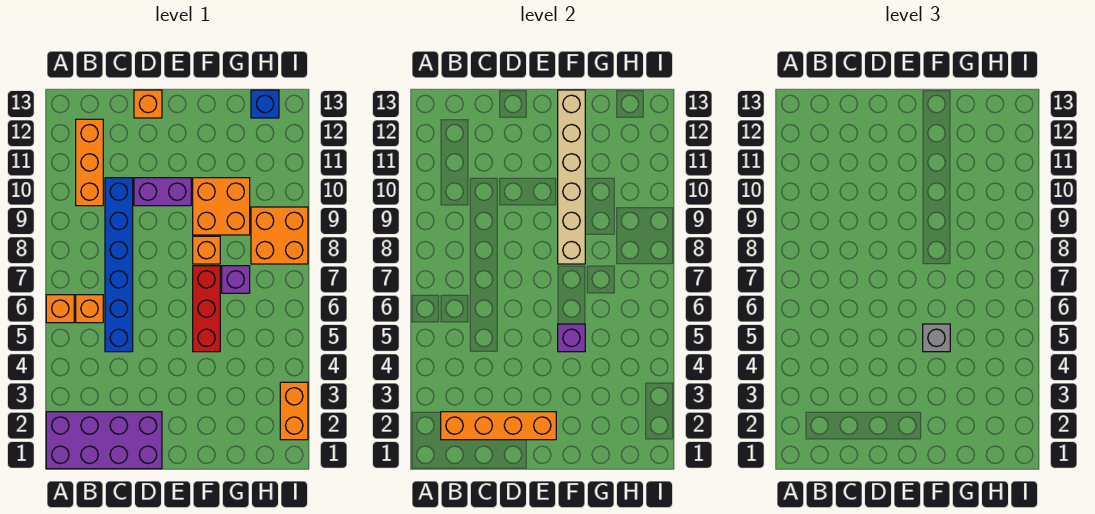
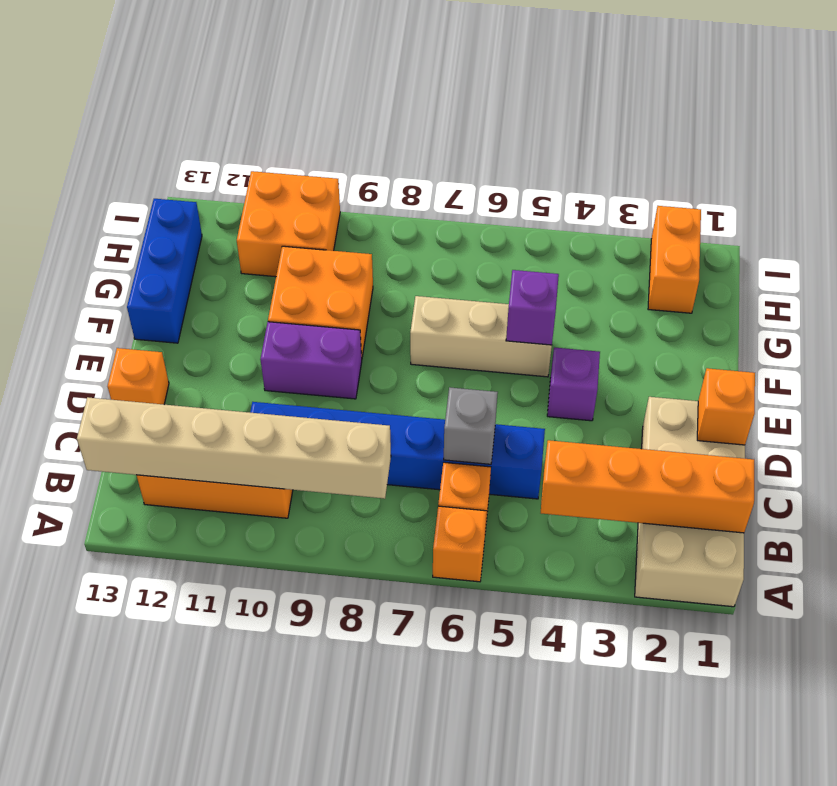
purple 2x4 brick [46,412,162,469] -> tan 2x4 brick [635,397,745,607]
orange 1x4 brick [441,412,556,440] -> orange 1x4 brick turned to [541,440,754,533]
purple 1x2 brick [134,178,191,206] -> purple 1x2 brick turned to [260,322,362,399]
red 1x3 brick [193,266,220,352] -> tan 1x3 brick [410,296,552,377]
grey 1x1 brick [923,324,950,352] -> grey 1x1 brick moved to [444,387,498,464]
orange 1x1 brick [193,236,220,264] -> orange 1x1 brick moved to [697,368,755,445]
tan 1x6 brick [558,90,585,264] -> tan 1x6 brick moved to [77,397,391,499]
purple 1x1 brick [222,266,250,293] -> purple 1x1 brick moved to [547,347,600,421]
orange 2x2 brick [251,207,308,264] -> orange 2x2 brick moved to [237,171,340,277]
blue 1x1 brick [251,90,279,118] -> blue 1x3 brick [127,199,202,343]
orange 1x2 brick [280,382,308,440] -> orange 1x2 brick turned to [648,206,701,313]

